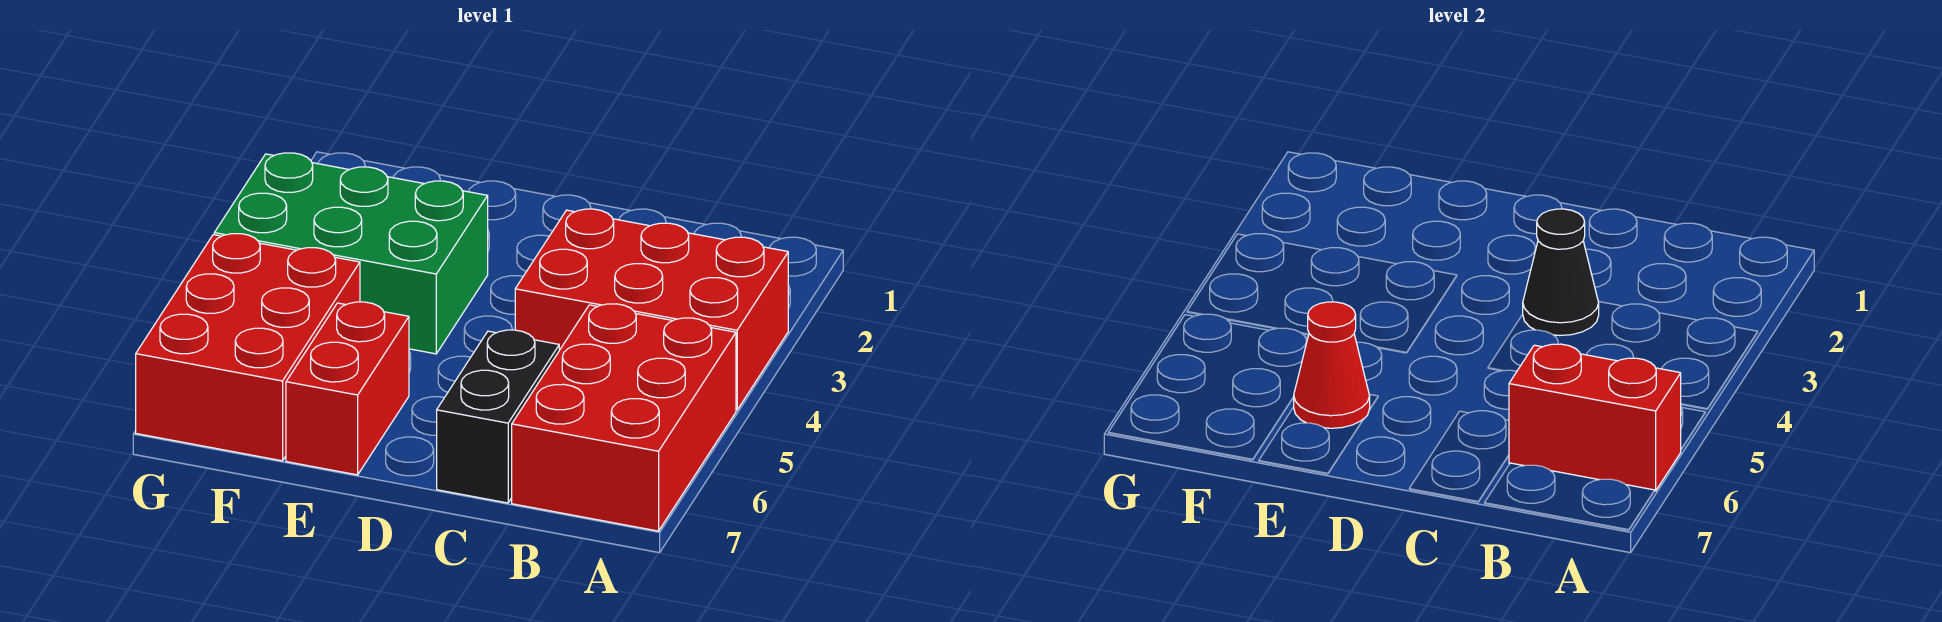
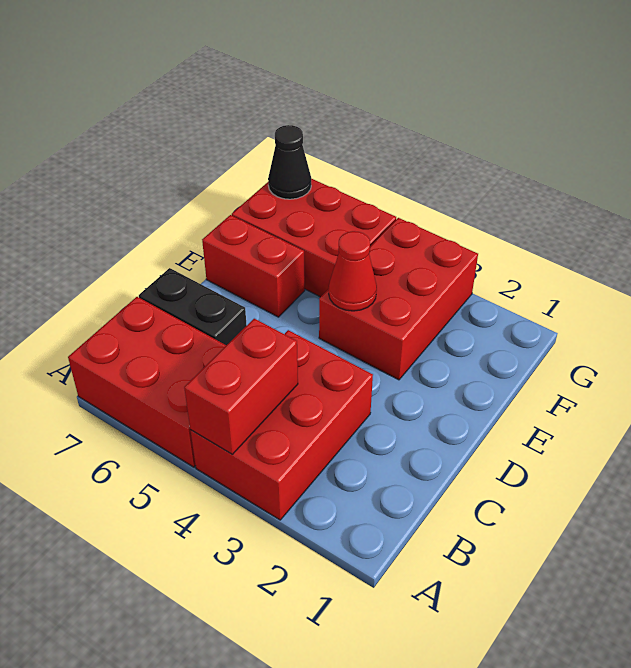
red 1x2 brick [1509,344,1681,491] -> red 1x2 brick moved to [184,319,298,454]
black 1x1 cone [1523,209,1599,335] -> black 1x1 cone moved to [268,125,311,199]
green 2x3 brick [214,153,488,354] -> red 2x3 brick [319,218,478,380]
red 1x1 cone [1293,302,1370,428] -> red 1x1 cone moved to [329,231,377,311]

